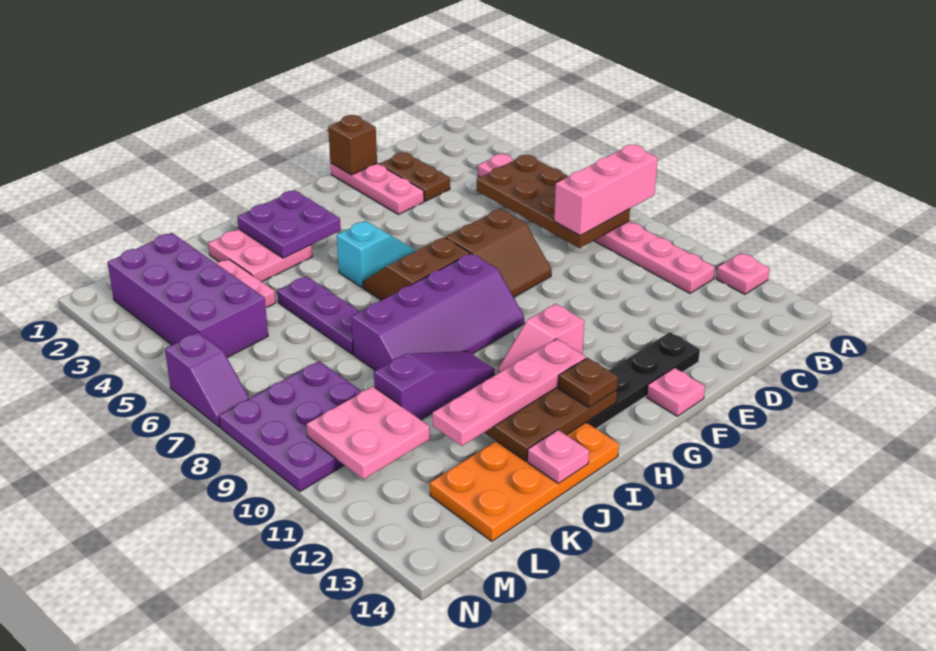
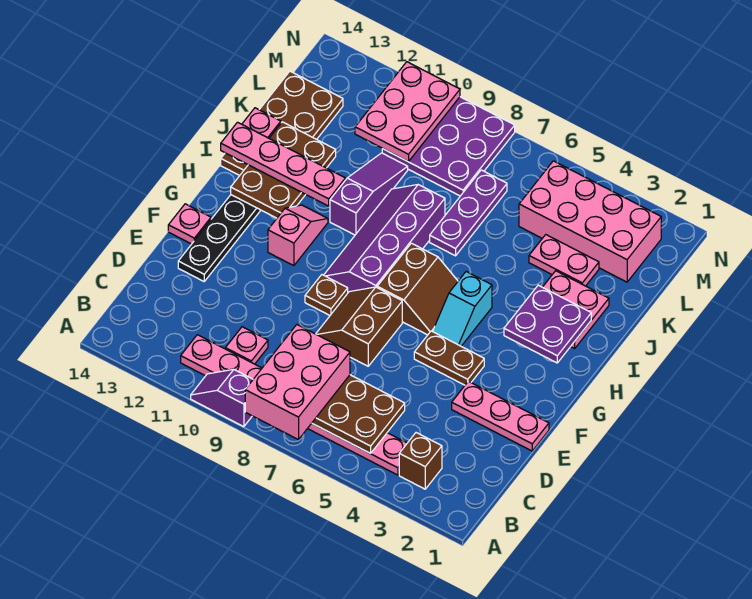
pink 1x3 brick [554,145,658,236] -> pink 2x3 brick [245,325,350,440]
pink 1x1 plate [716,253,770,294] -> pink 1x1 plate moved to [225,327,268,364]
brown 1x2 plate [380,152,450,201] -> brown 1x2 plate moved to [414,331,484,385]
brown 1x1 brick [328,115,377,175] -> brown 1x1 brick moved to [399,433,442,489]
pink 1x4 plate [432,339,586,446] -> pink 1x4 plate turned to [221,122,345,206]
brown 1x1 plate [559,358,618,407] -> brown 1x1 plate moved to [305,275,348,315]
purple 1x3 slope [374,351,495,420] -> purple 1x3 slope turned to [330,153,408,235]
orange 2x4 plate [430,423,619,541] -> brown 2x4 plate [221,71,343,175]
purple 1x3 plate [277,276,360,354] -> purple 1x3 plate turned to [430,170,507,256]
purple 2x4 brick [107,233,268,357] -> pink 2x4 brick [519,161,661,282]
pink 2x2 plate [306,386,430,479] -> pink 2x3 plate [355,62,460,162]
purple 1x2 slope [165,332,249,427] -> purple 1x2 slope moved to [191,369,253,427]

